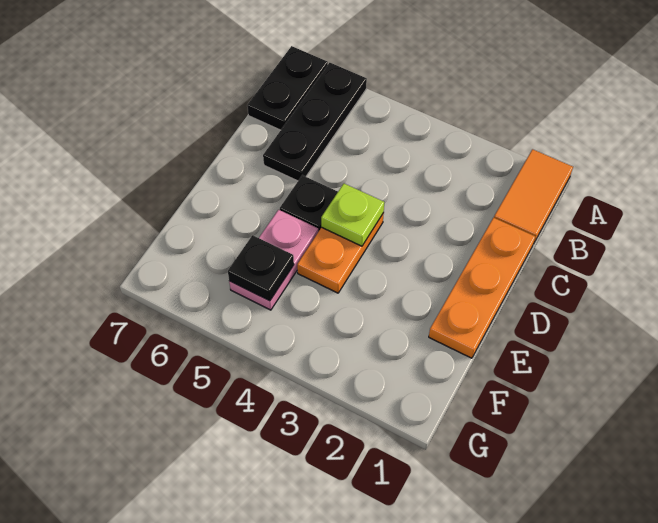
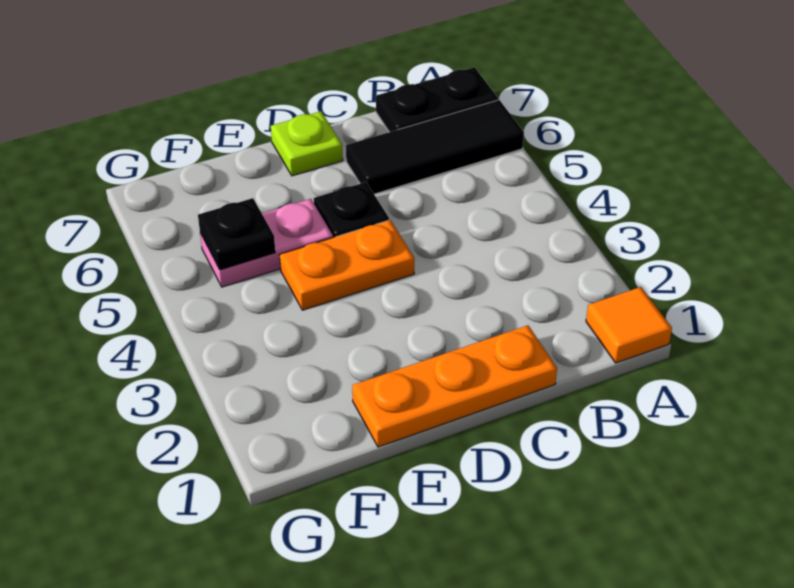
orange 1x2 tile [494,149,573,244] -> orange 1x1 tile [586,287,672,363]
black 1x3 plate [263,63,367,181] -> black 1x3 tile [346,100,524,194]
lime 1x1 plate [321,184,384,246] -> lime 1x1 plate moved to [271,111,343,176]

